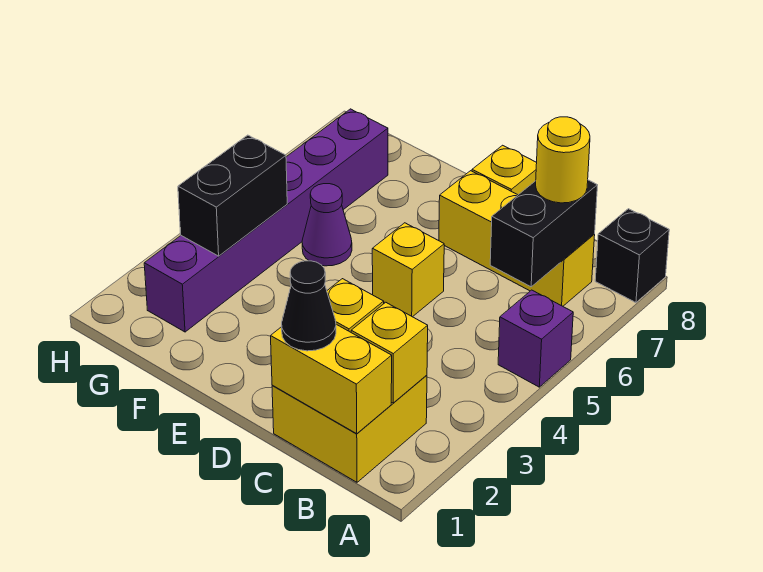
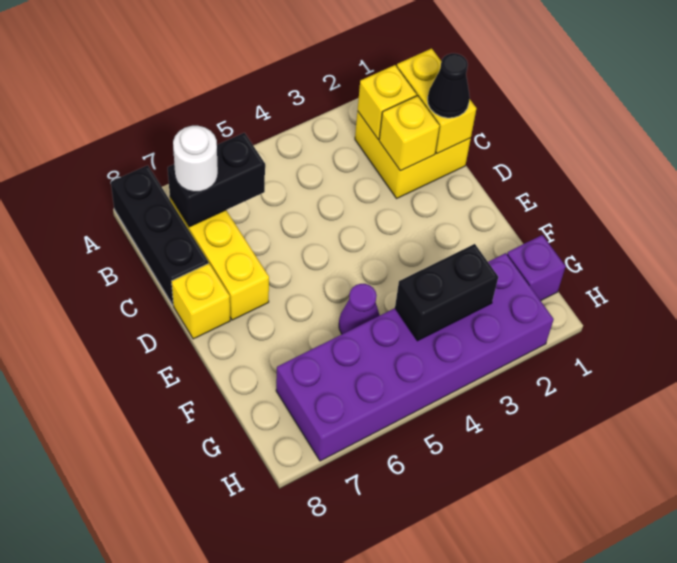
purple 1x1 brick [498,290,573,387] -> purple 1x1 brick moved to [507,235,566,301]
black 1x1 brick [595,209,669,303] -> black 1x3 brick [111,165,208,305]
yellow 1x1 round brick [536,117,590,203] -> white 1x1 round brick [173,126,218,192]
yellow 1x1 brick [372,223,444,317] -> none
purple 1x6 brick [144,109,388,332] -> purple 2x6 brick [276,253,554,461]

